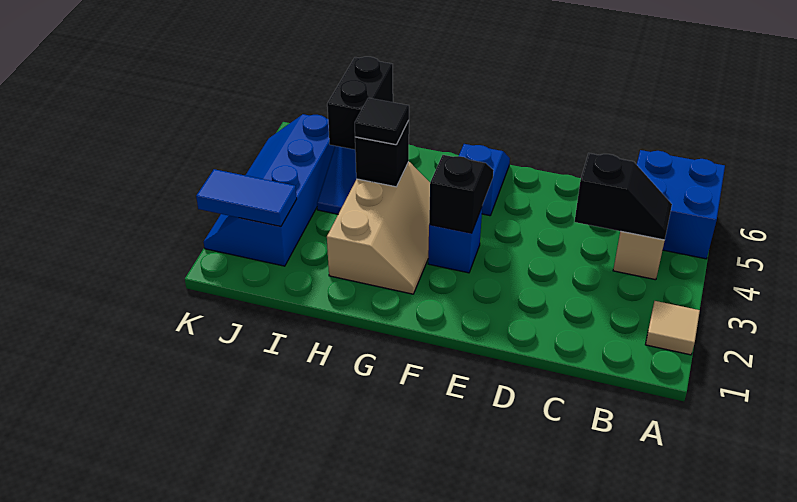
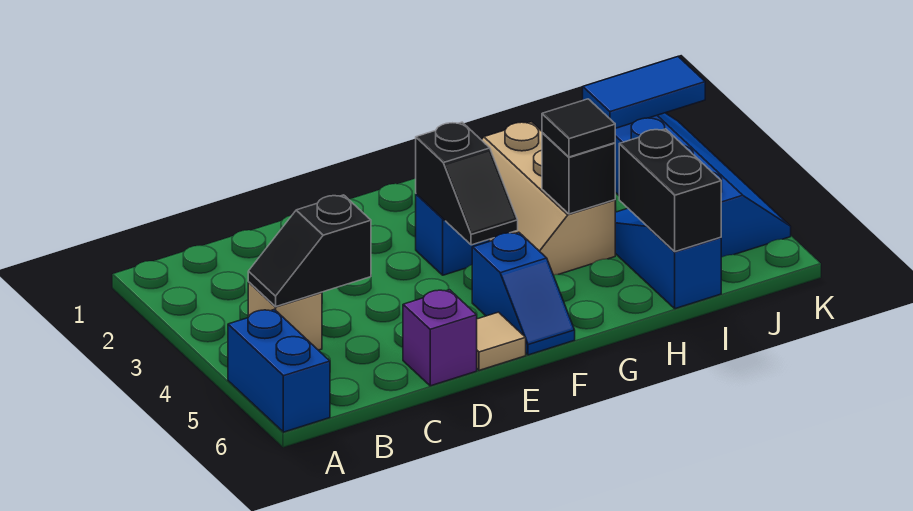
tan 1x1 tile [645,301,700,355] -> tan 1x1 tile moved to [477,312,526,370]
blue 2x2 brick [637,150,725,259] -> blue 1x2 brick [228,309,330,432]
none -> purple 1x1 brick [403,290,477,386]

